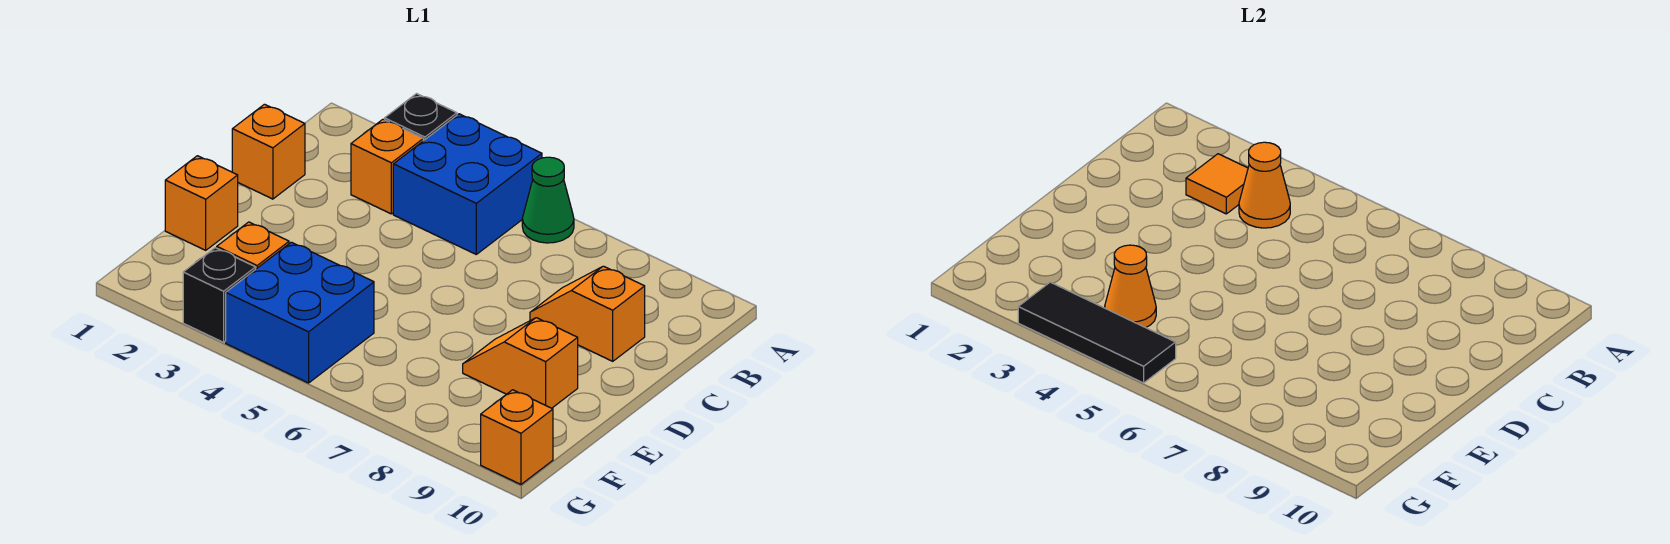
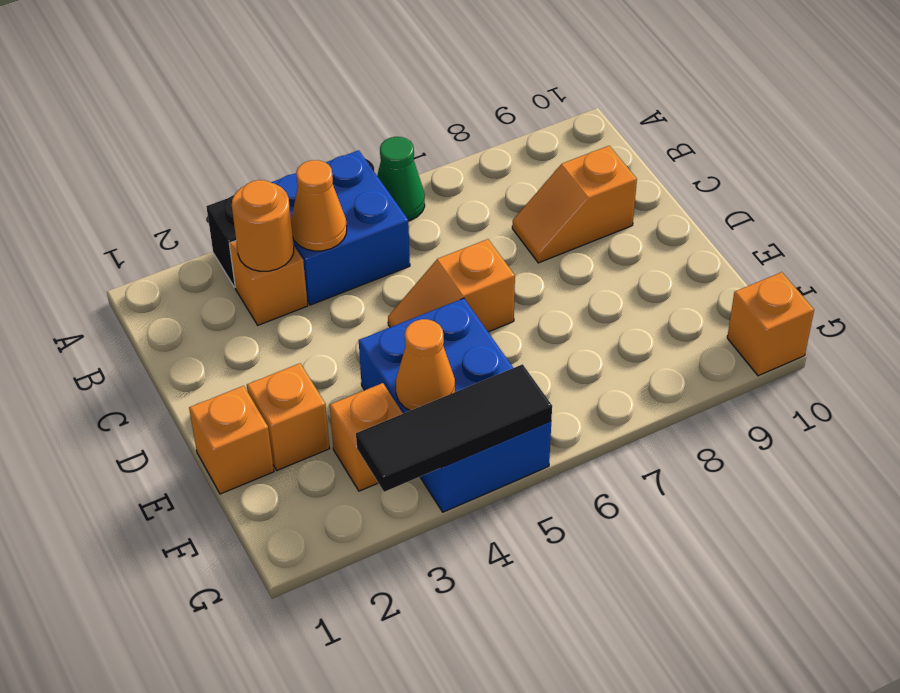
orange 1x1 tile [1186,154,1248,214] -> orange 1x1 round brick [232,180,294,271]
orange 1x1 brick [232,104,305,199] -> orange 1x1 brick moved to [247,363,330,470]
orange 1x2 slope [463,318,578,408] -> orange 1x2 slope moved to [388,239,515,332]
blue 2x2 brick [226,242,374,383] -> blue 2x3 brick [359,298,551,512]
black 1x1 brick [183,248,256,342] -> none

